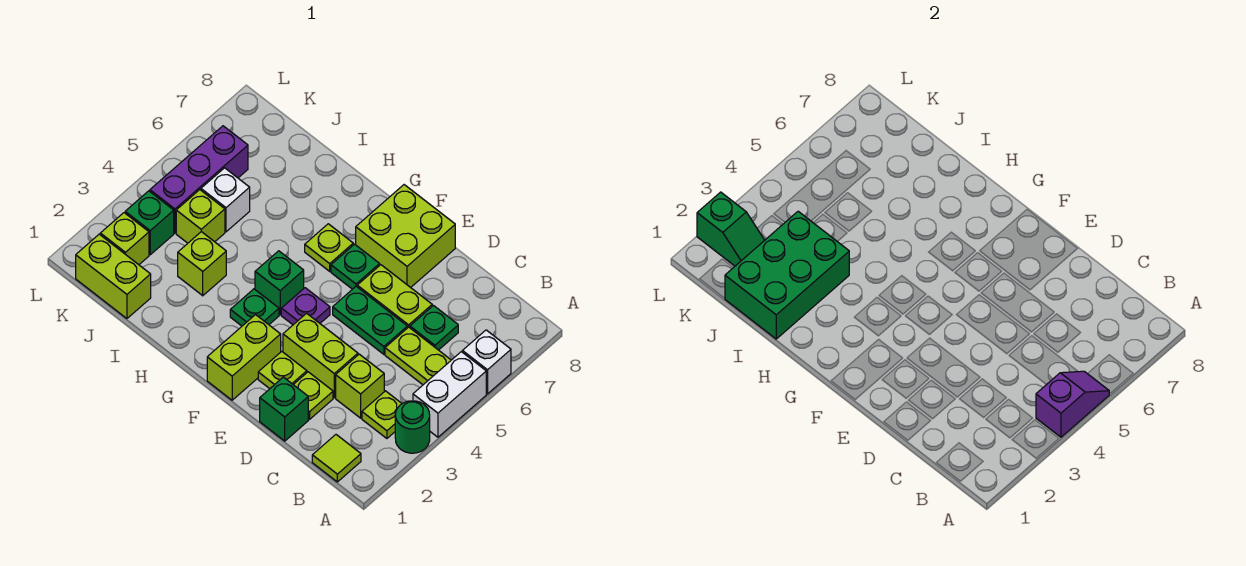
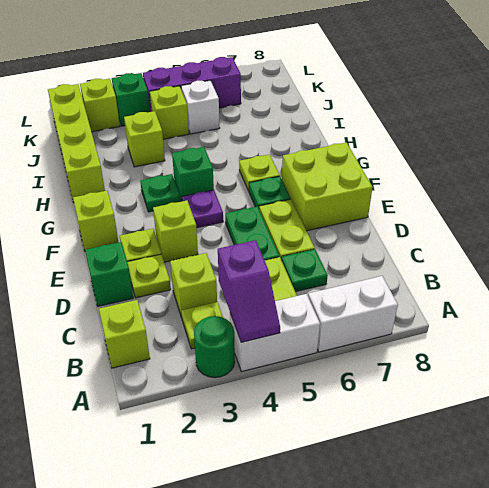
purple 1x2 slope [1036,371,1109,437] -> purple 1x2 slope turned to [218,240,280,342]
white 1x1 brick [462,330,511,394] -> white 1x2 brick [308,276,398,352]
lime 1x1 tile [312,435,361,482] -> lime 1x1 brick [99,300,150,368]
lime 1x2 brick [283,313,358,398] -> lime 1x1 brick [153,200,198,262]
lime 1x2 brick [207,315,281,400] -> lime 1x1 brick [73,191,119,251]
green 2x3 brick [725,211,849,339] -> none
lime 1x2 brick [76,234,151,318] -> lime 1x4 brick [48,84,105,202]
green 1x2 slope [697,192,765,266] -> none

